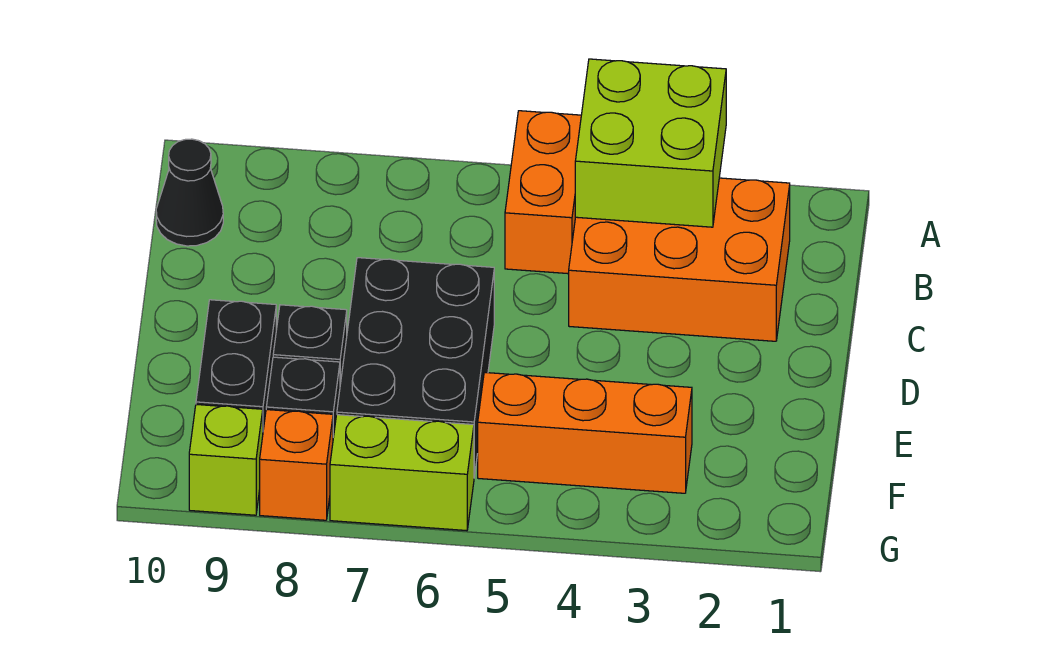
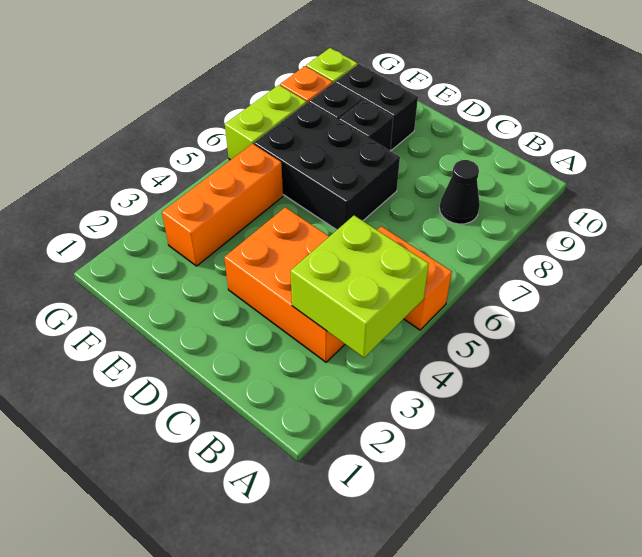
orange 2x3 brick [569,178,790,341] -> orange 2x3 brick turned to [224,207,345,362]
black 1x1 cone [156,139,223,246] -> black 1x1 cone moved to [440,160,480,224]

